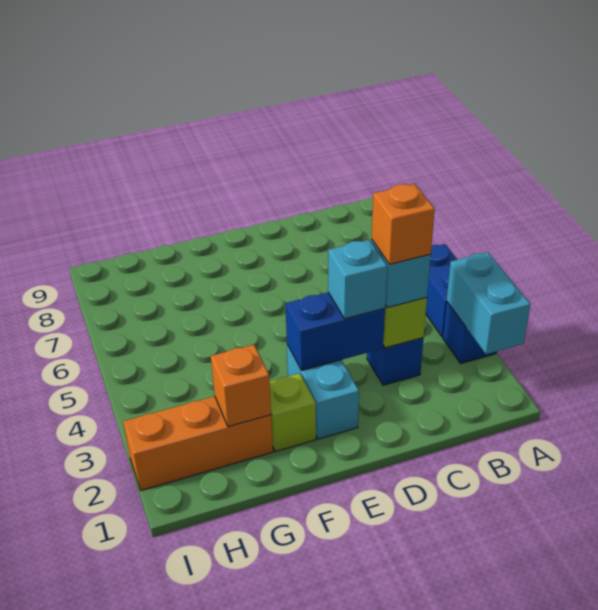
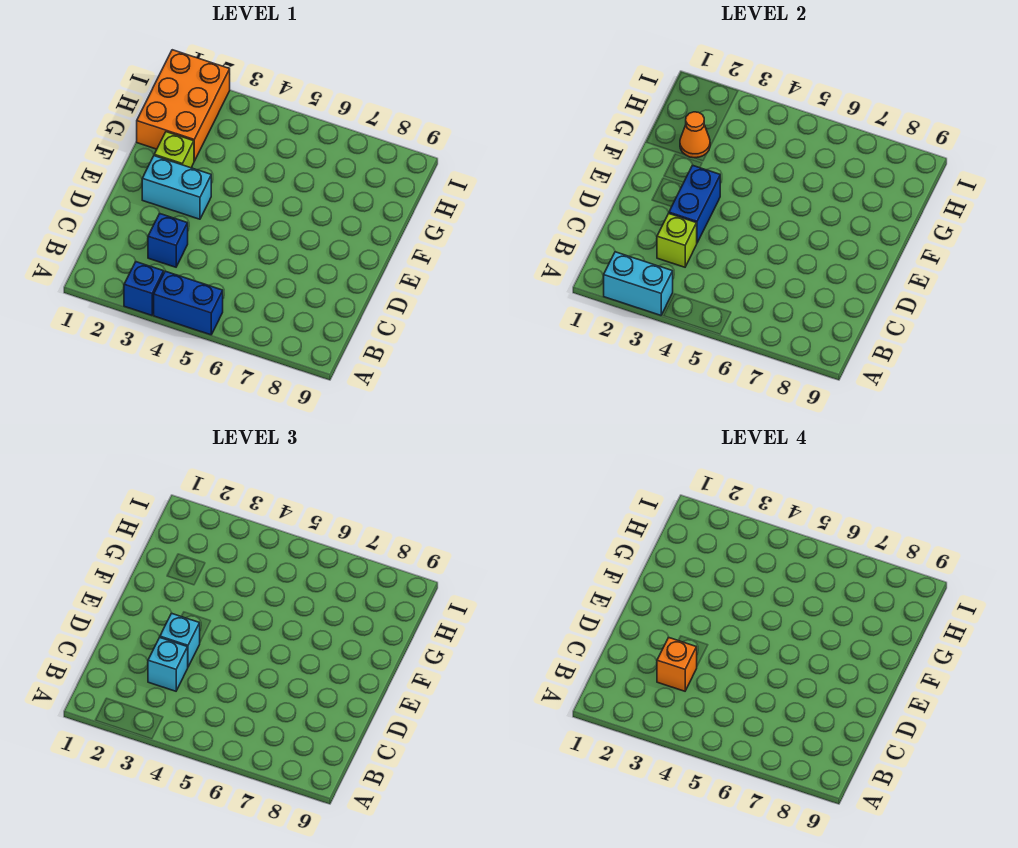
orange 1x3 brick [123,396,273,491] -> orange 2x3 brick [137,50,230,161]
orange 1x1 brick [211,345,271,427] -> orange 1x1 cone [680,112,710,158]

